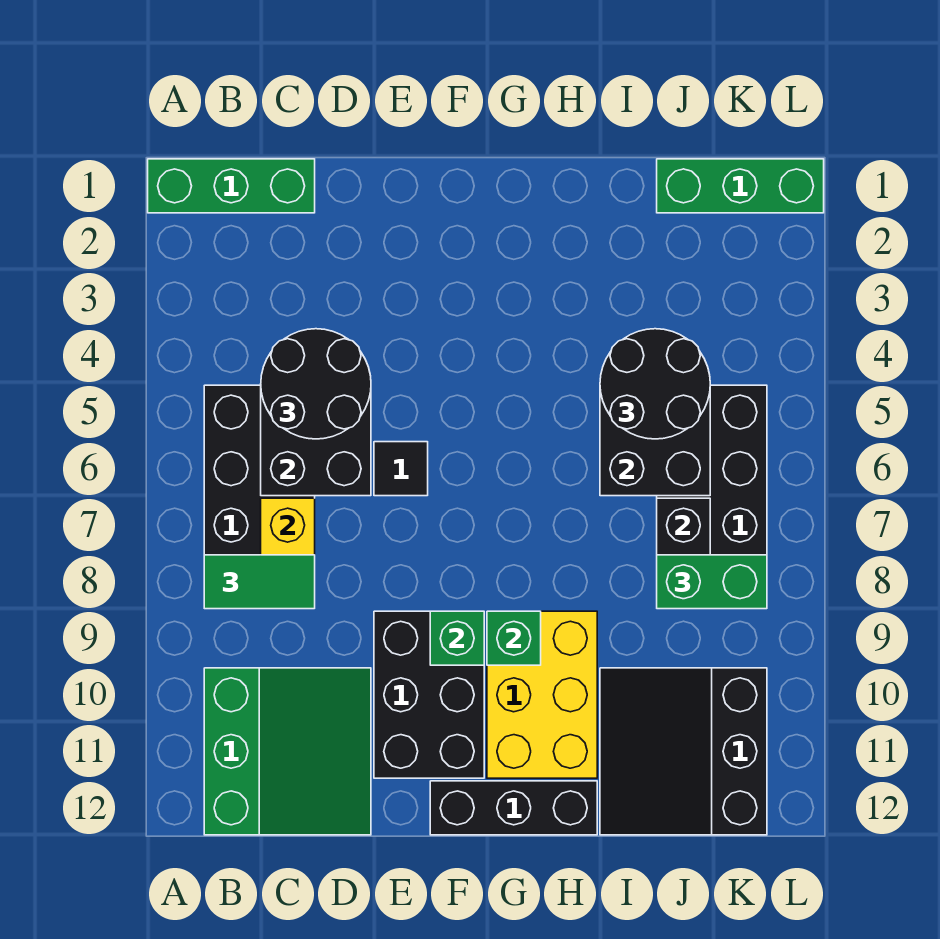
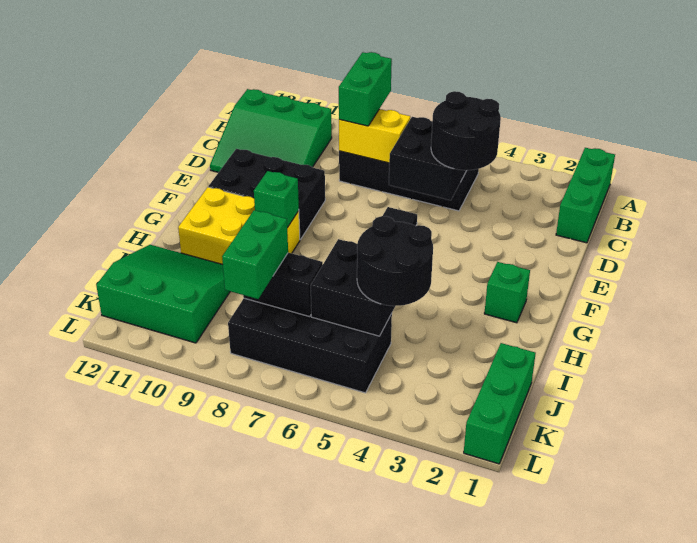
green 1x2 tile [204,555,315,609] -> green 1x2 brick [339,52,392,126]
green 1x1 brick [430,611,484,665] -> green 1x1 brick moved to [484,262,530,323]
black 1x3 brick [430,781,597,835] -> none
black 3x3 slope [600,668,767,835] -> green 3x3 slope [96,245,230,343]

